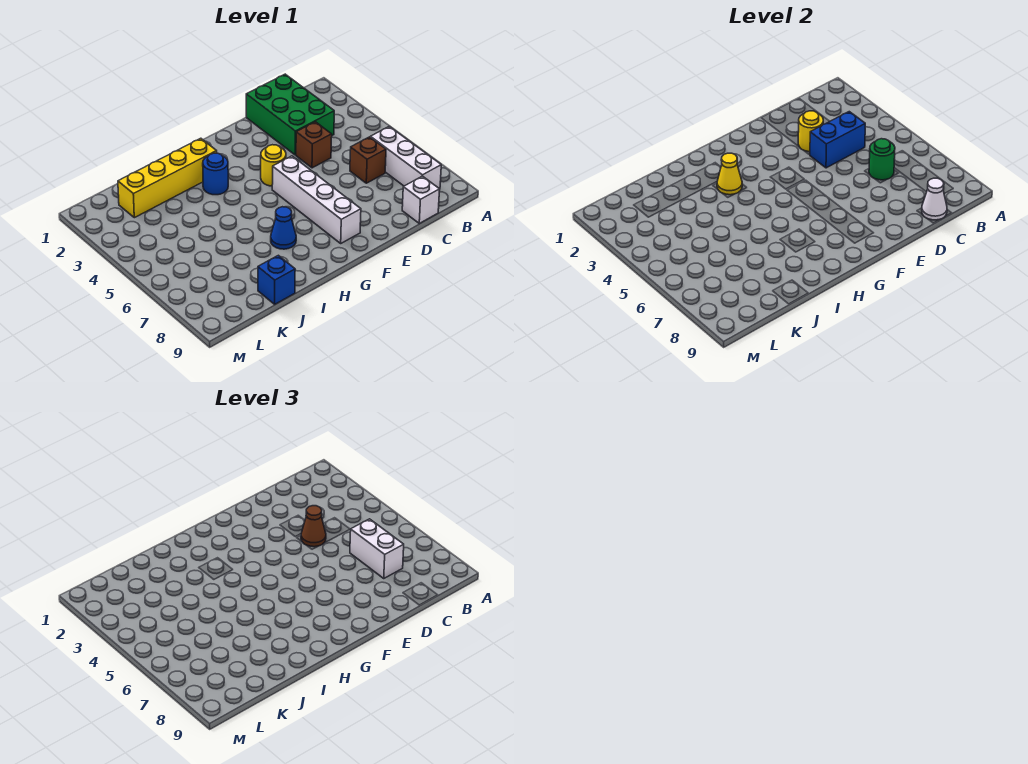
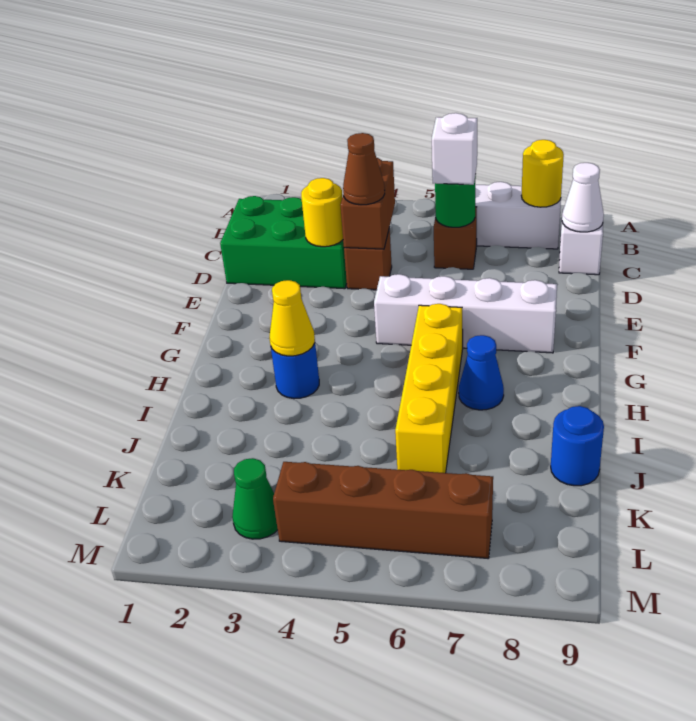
blue 1x2 brick [810,112,865,168] -> brown 1x2 brick [340,158,395,249]
white 1x2 brick [350,519,404,578] -> white 1x1 brick [432,113,477,185]
yellow 1x1 round brick [261,145,286,186] -> yellow 1x1 round brick moved to [521,140,564,207]
yellow 1x4 brick [118,138,217,218] -> yellow 1x4 brick moved to [395,304,463,473]
blue 1x1 brick [258,255,295,304] -> blue 1x1 round brick [551,406,604,486]
none -> green 1x1 cone [232,458,278,539]
none -> brown 1x4 brick [273,462,493,558]

